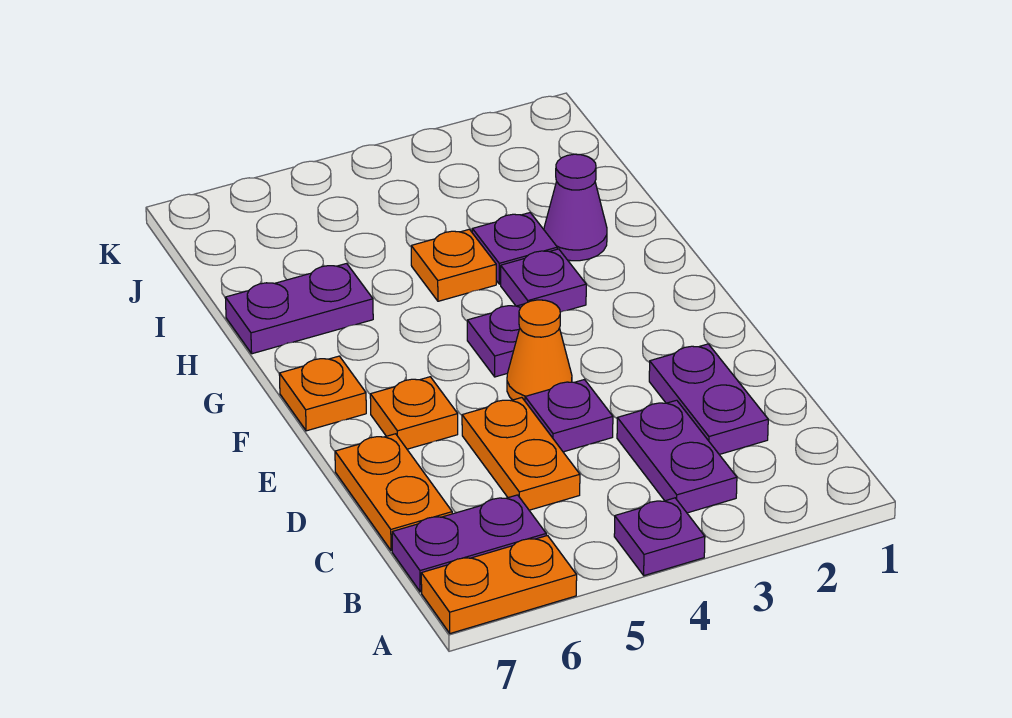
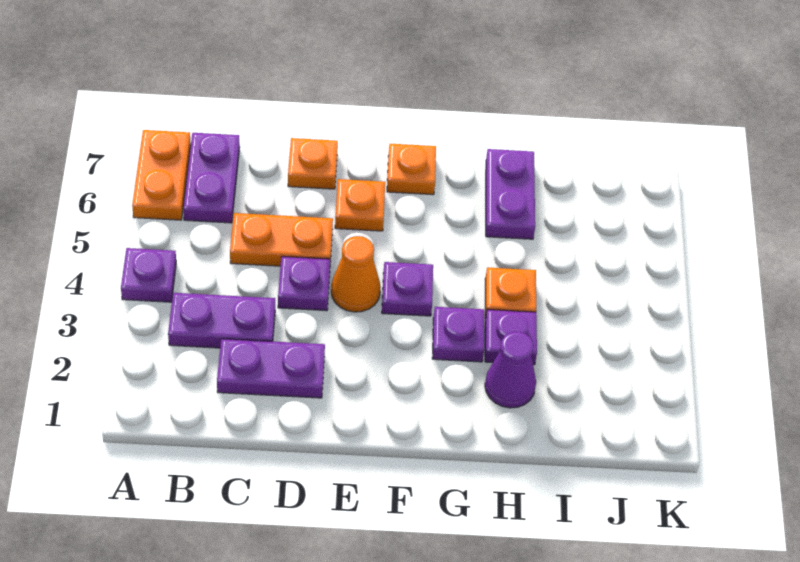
orange 1x2 plate [335,434,452,551] -> orange 1x1 plate [288,138,338,189]

